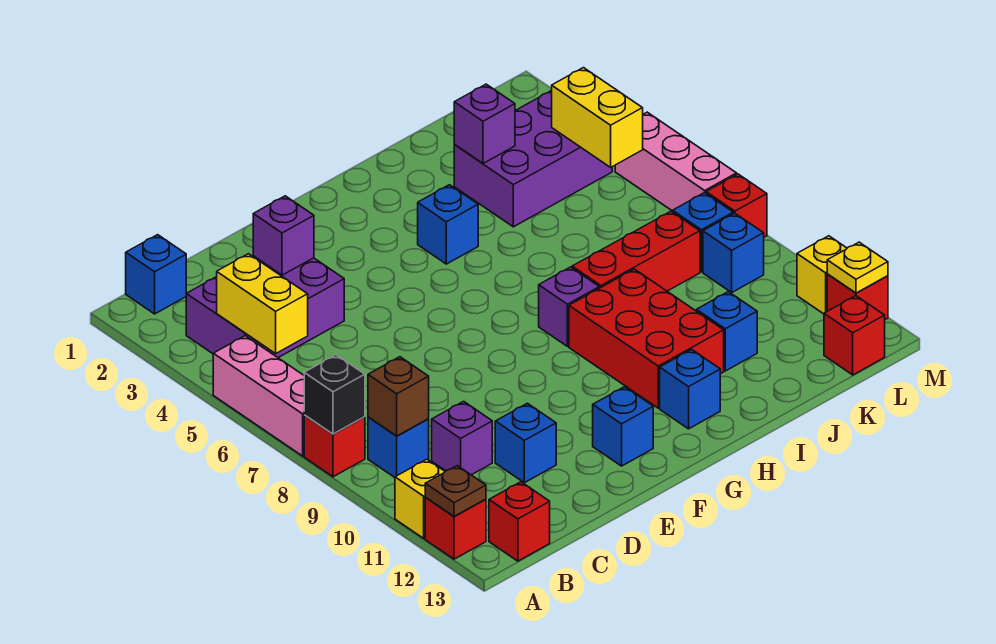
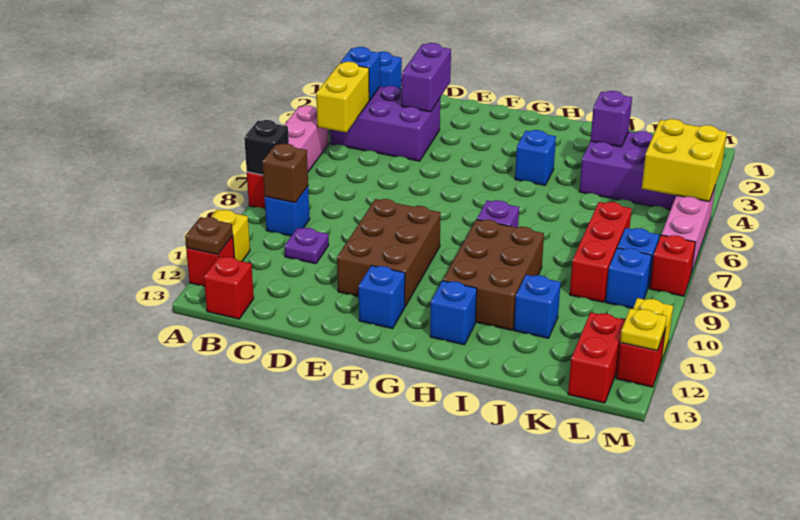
purple 1x1 brick [432,401,492,475] -> purple 1x1 plate [284,228,329,264]
purple 1x1 brick [253,196,314,275] -> purple 1x2 brick [402,43,451,112]
blue 1x1 brick [495,403,556,483] -> blue 1x1 brick moved to [341,47,380,100]
none -> brown 2x3 brick [337,199,441,306]
red 2x3 brick [569,269,724,408] -> brown 2x3 brick [443,219,544,330]
red 1x3 brick [572,211,700,291] -> red 1x3 brick turned to [570,202,632,302]
yellow 1x2 brick [552,68,643,167] -> yellow 2x2 brick [642,119,727,202]
red 1x1 brick [824,296,885,375] -> red 1x2 brick [568,312,625,403]

